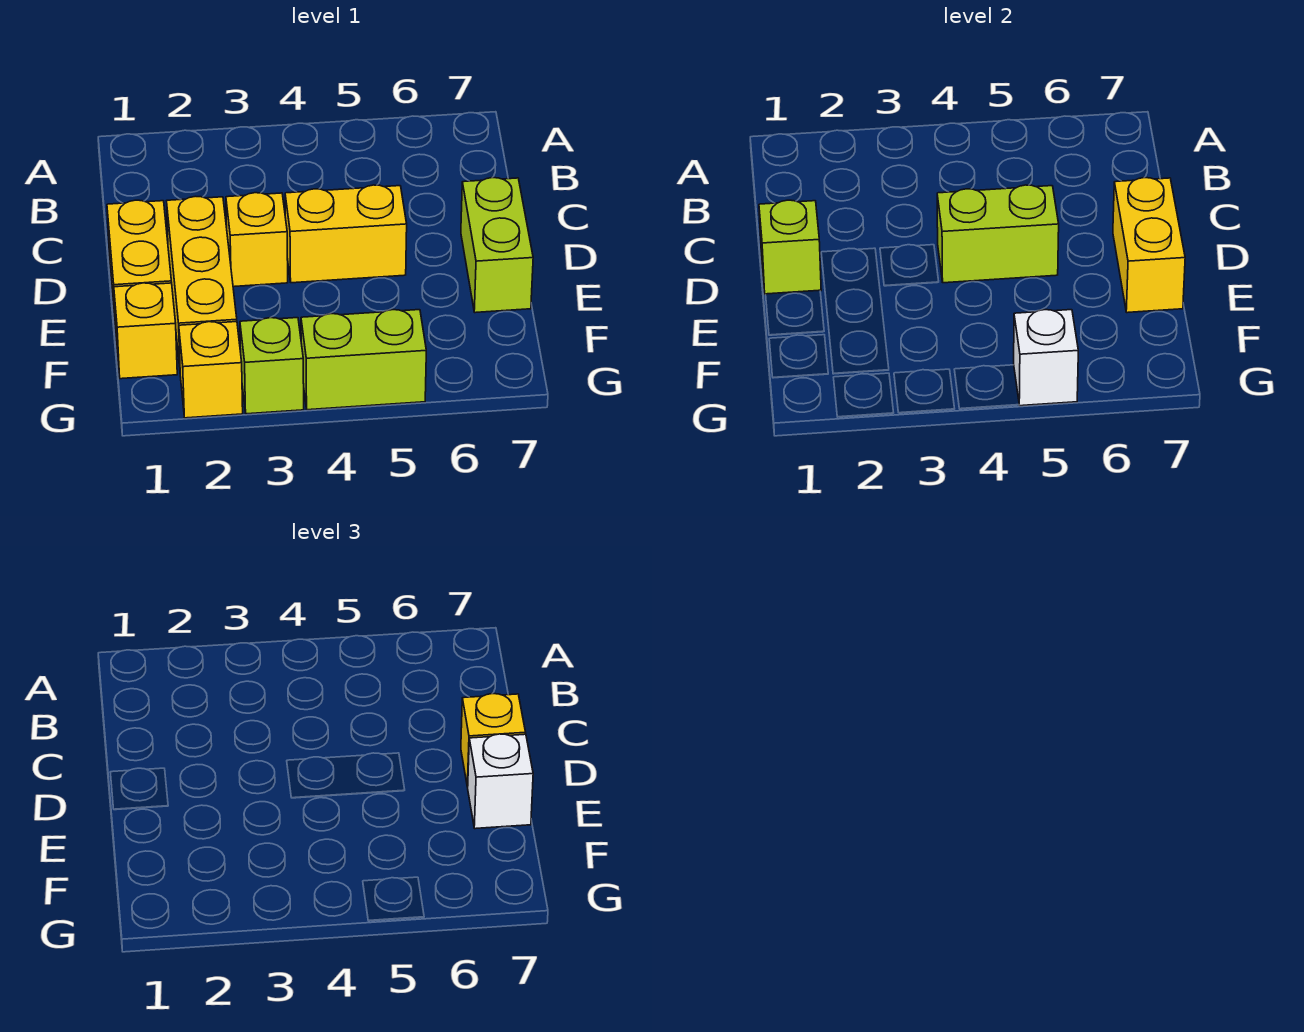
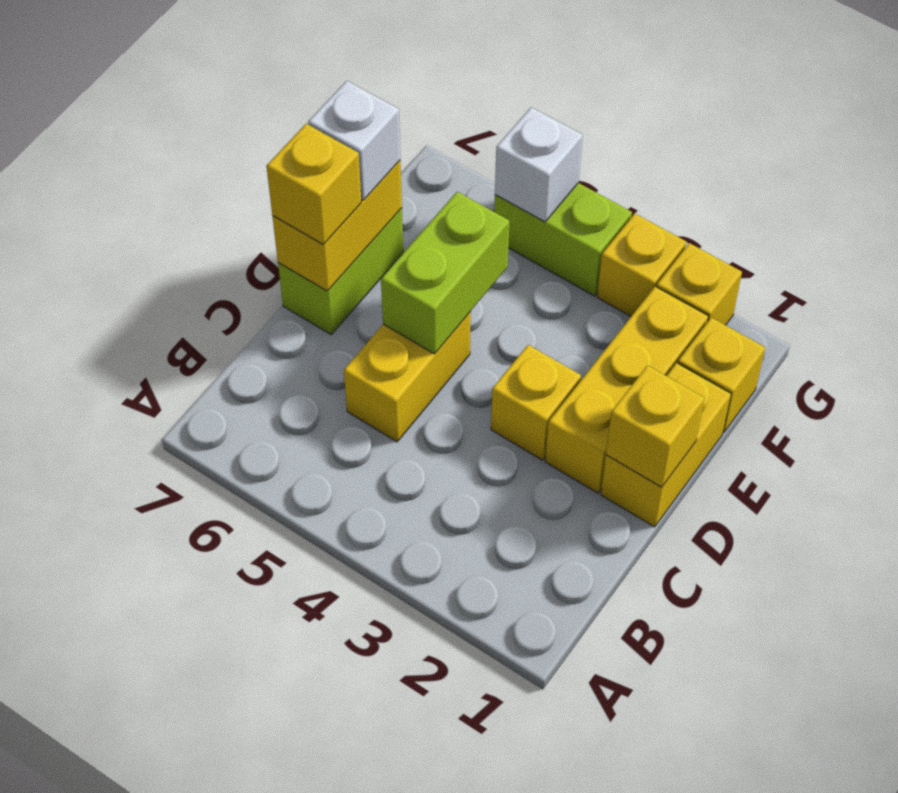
lime 1x1 brick [759,200,821,294] -> yellow 1x1 brick [606,366,704,487]
yellow 1x2 brick [285,185,407,283] -> yellow 1x2 brick turned to [344,312,471,442]
lime 1x2 brick [937,185,1059,283] -> lime 1x2 brick turned to [381,192,509,354]
lime 1x1 brick [240,318,304,414] -> yellow 1x1 brick [597,214,686,316]

